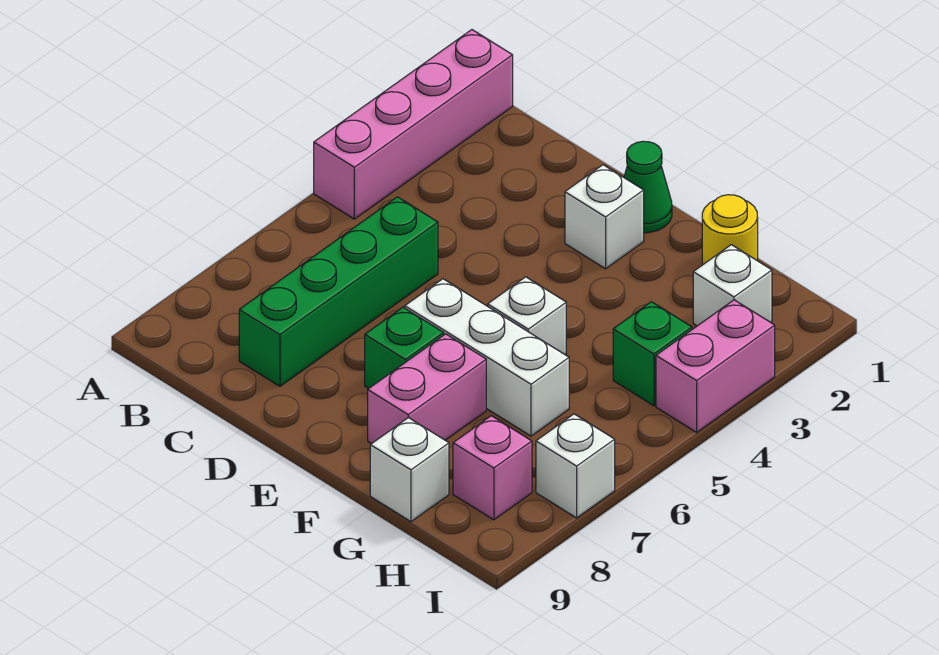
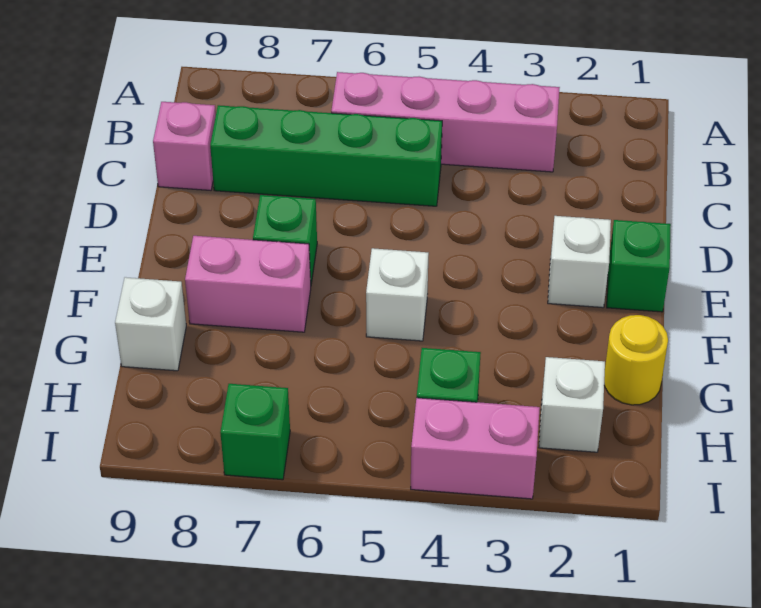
pink 1x4 brick [314,30,513,219] -> pink 1x4 brick moved to [331,72,560,172]
green 1x1 cone [624,141,672,233] -> green 1x1 brick [607,220,671,312]
white 1x3 brick [405,279,569,436] -> none
pink 1x1 brick [453,416,532,520] -> pink 1x1 brick moved to [153,102,216,190]
white 1x1 brick [536,414,615,518] -> green 1x1 brick [220,384,290,480]

